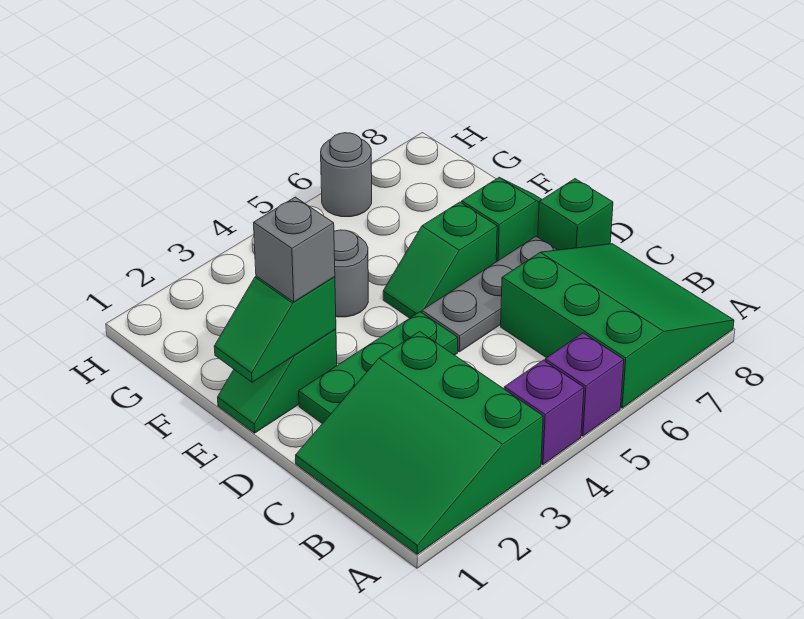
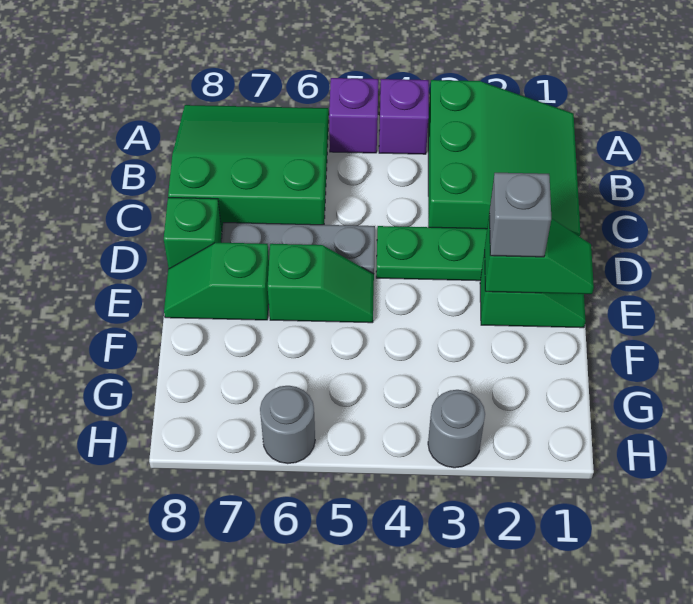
green 3x3 slope [501,244,734,408] -> green 3x3 slope turned to [168,105,329,230]
grey 1x1 round brick [334,230,368,317] -> grey 1x1 round brick moved to [428,390,485,468]

